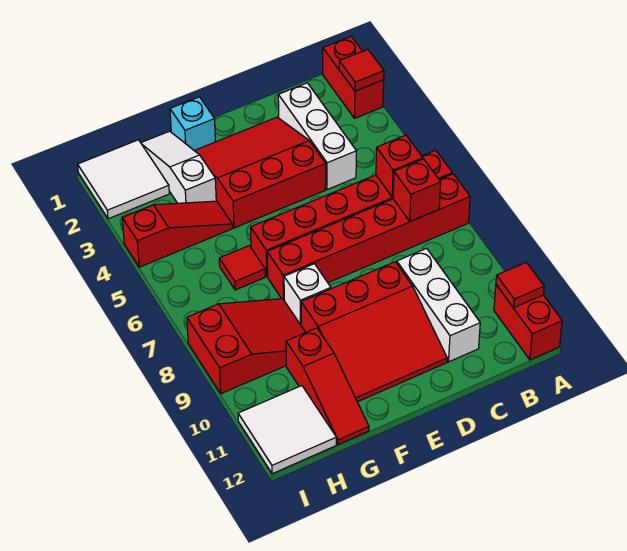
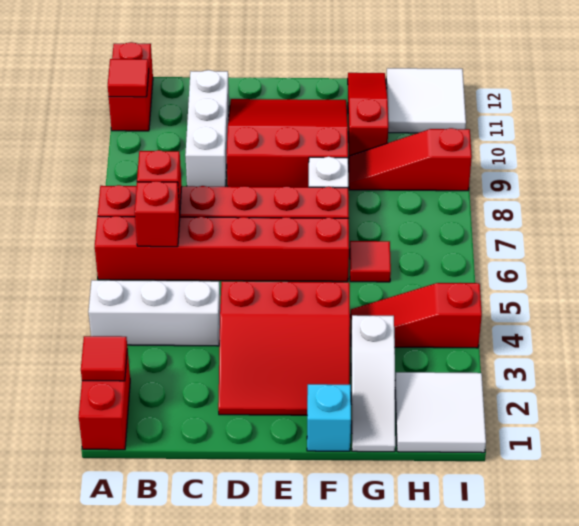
white 1x3 brick [278,83,356,190] -> white 1x3 brick turned to [88,280,220,346]
red 2x3 slope [187,299,306,394] -> red 1x3 slope [349,128,472,191]

